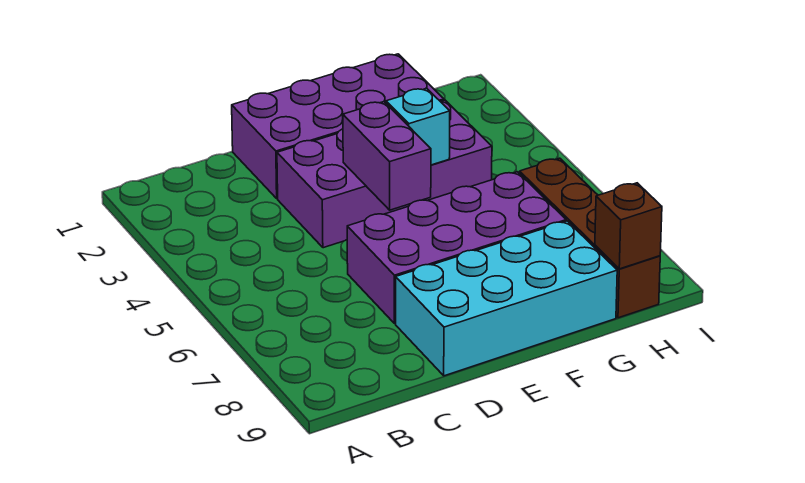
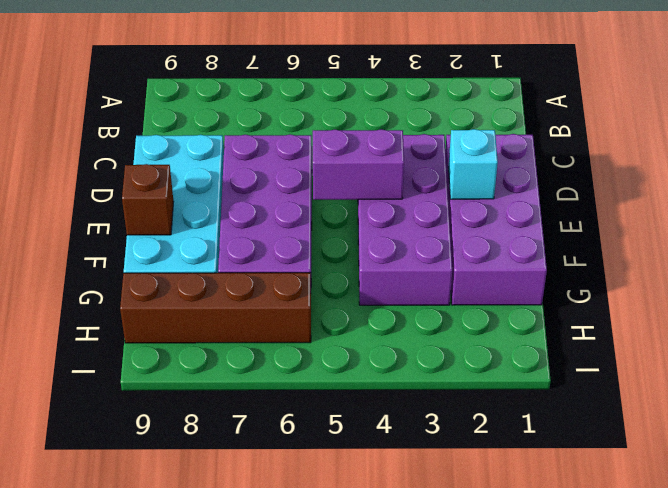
cyan 1x1 brick [386,88,450,165] -> cyan 1x1 brick moved to [448,129,498,199]
brown 1x1 brick [595,183,662,269] -> brown 1x1 brick moved to [122,164,174,235]

